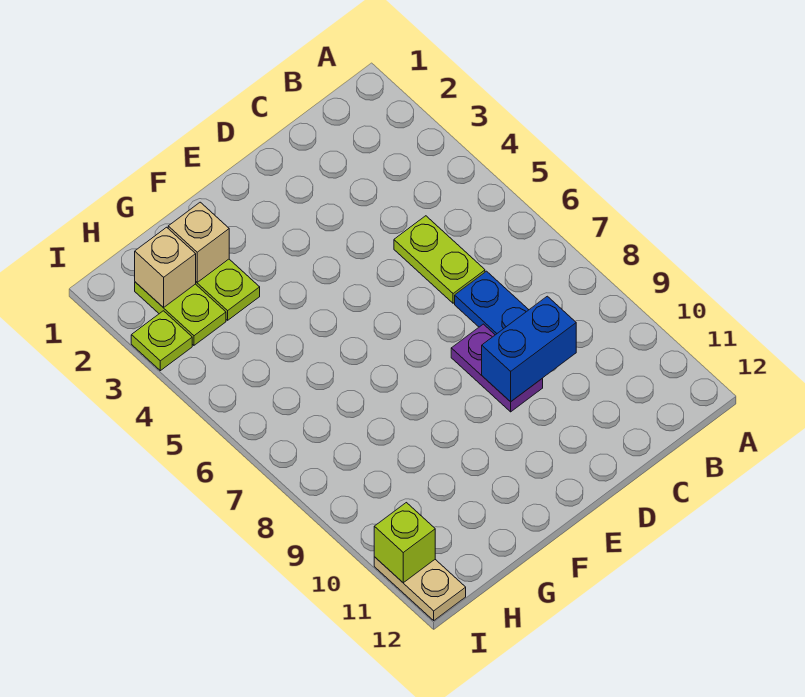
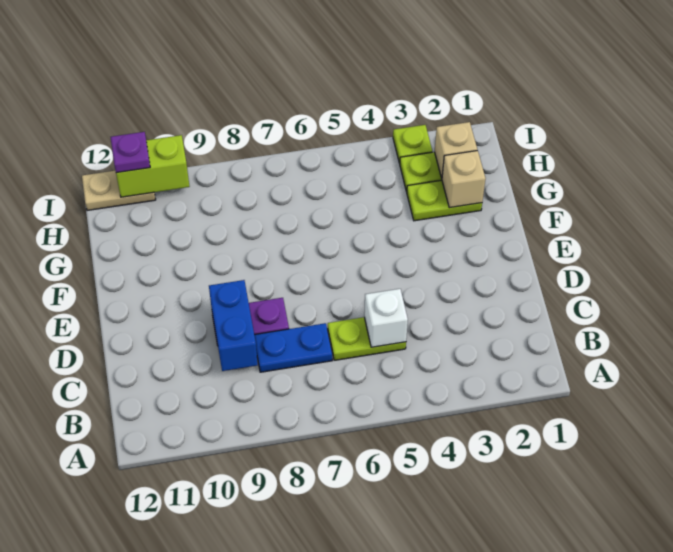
none -> white 1x1 brick [364,289,408,347]
lime 1x1 brick [374,503,435,583] -> lime 1x2 brick [116,135,190,197]
none -> purple 1x1 plate [111,132,150,173]

